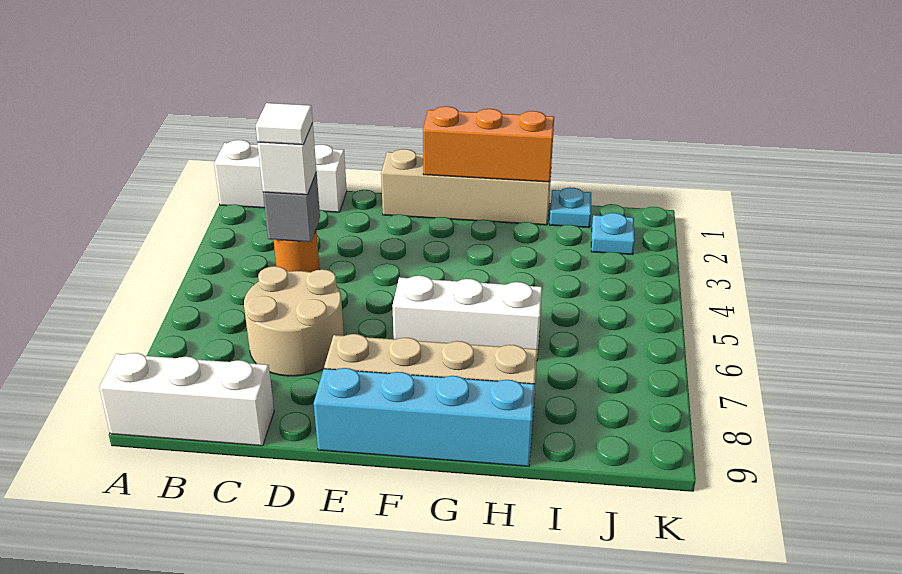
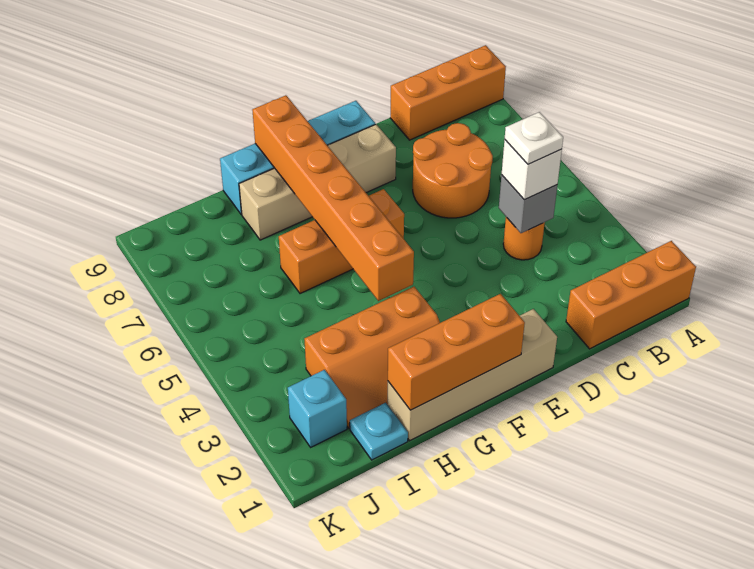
white 1x3 brick [214,140,347,212] -> orange 1x3 brick [566,241,696,349]
white 1x3 brick [99,353,274,446] -> orange 1x3 brick [390,45,506,140]
white 1x1 tile [256,103,313,145] -> white 1x1 plate [505,112,563,164]
tan 2x2 round brick [244,266,344,376] -> orange 2x2 round brick [413,123,493,218]
white 1x3 brick [392,276,542,358] -> orange 1x3 brick [279,189,404,294]
none -> orange 2x3 slope [304,287,440,428]
none -> orange 1x6 brick [252,95,414,301]
cyan 1x1 plate [591,213,635,255] -> cyan 1x1 brick [288,370,347,447]

